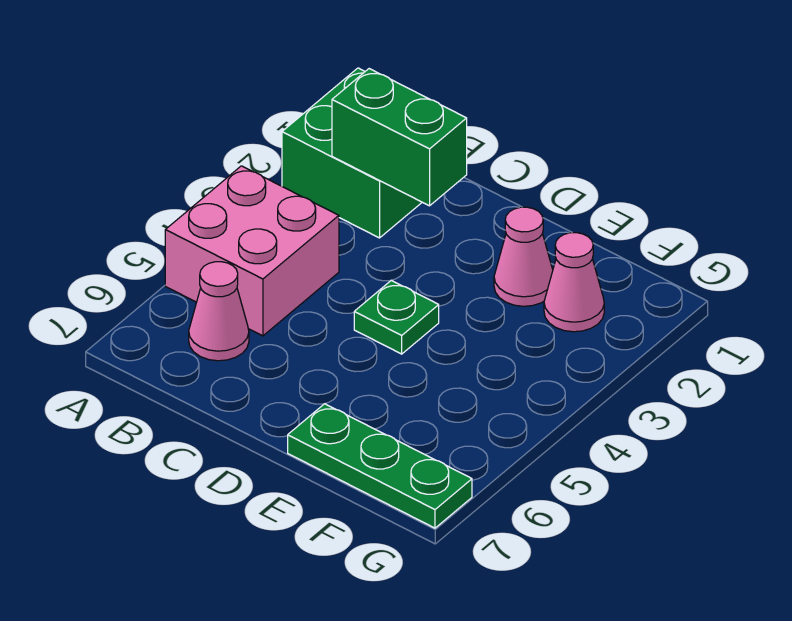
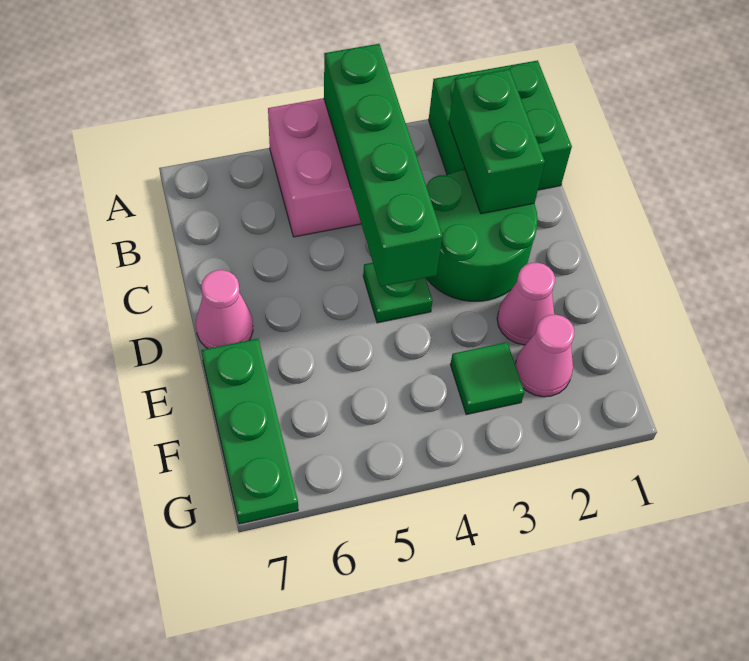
none -> green 1x4 brick [324,44,443,287]
pink 1x1 cone [189,262,249,361] -> pink 1x1 cone moved to [196,270,253,349]
none -> green 2x2 round brick [426,169,538,301]
none -> green 1x1 tile [450,342,524,414]

